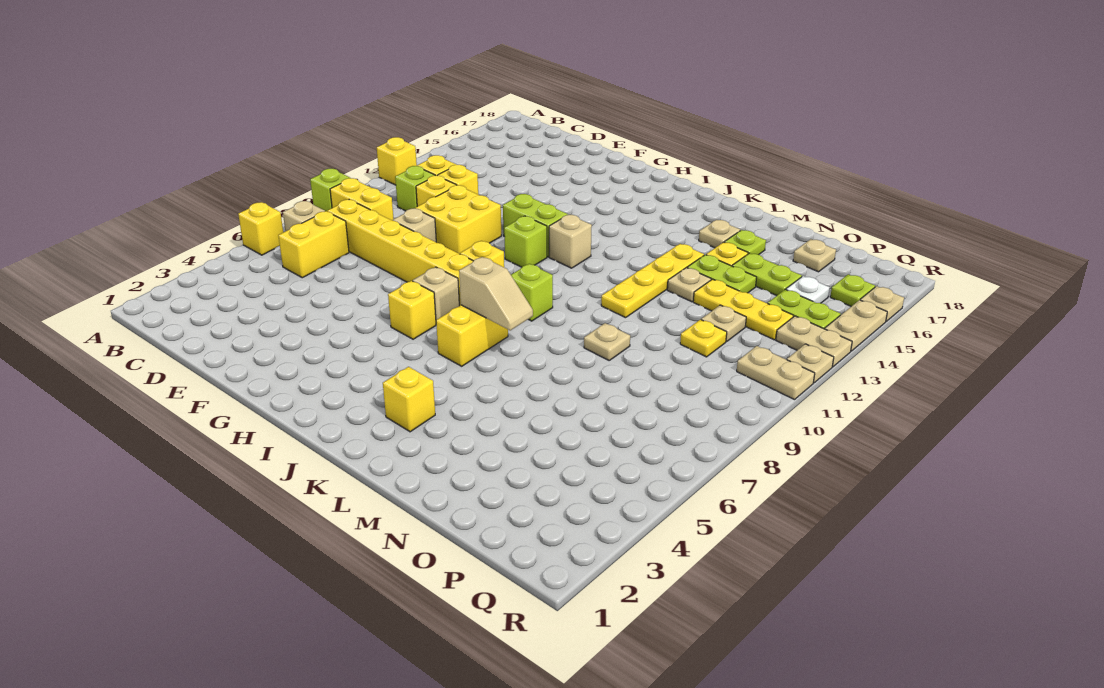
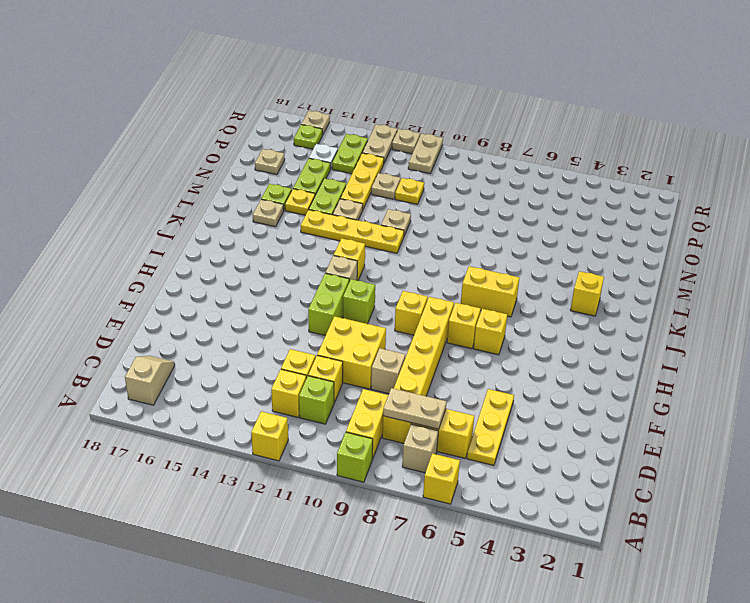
none -> yellow 1x3 plate [467,389,514,465]
tan 1x1 brick [413,267,459,320] -> yellow 1x1 brick [447,303,481,349]
tan 1x2 slope [459,257,533,330] -> tan 1x2 slope moved to [125,356,175,405]
lime 1x1 brick [511,264,553,321] -> none
none -> yellow 1x1 brick [334,238,365,281]
tan 1x1 plate [584,323,630,360] -> tan 1x1 plate moved to [381,209,411,236]
tan 1x2 plate [825,300,887,351] -> tan 1x2 plate moved to [383,388,447,429]

